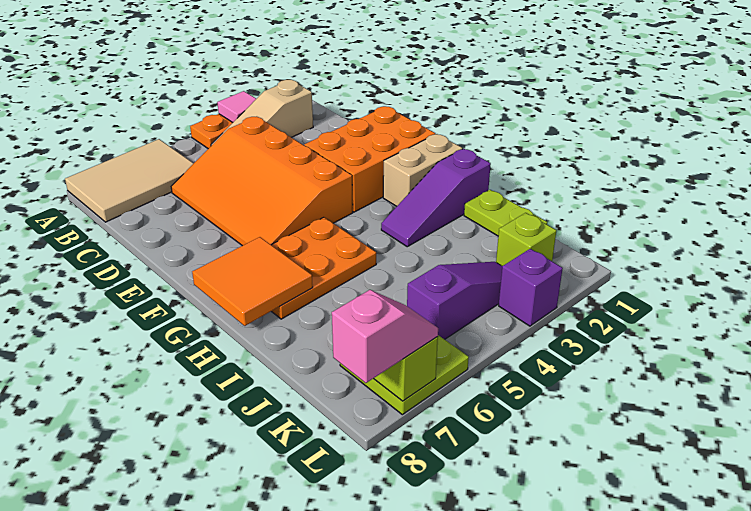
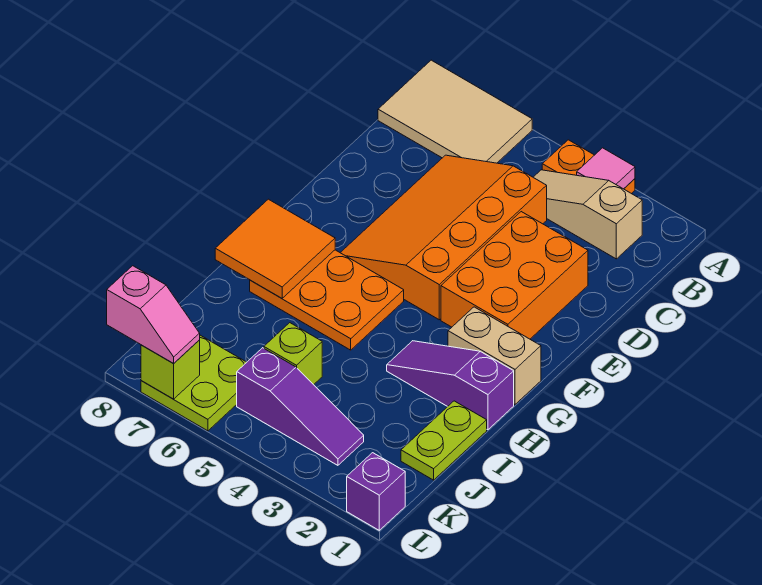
orange 2x3 brick [304,106,435,212] -> orange 2x3 brick turned to [441,212,588,339]
lime 1x1 brick [496,213,556,266] -> lime 1x1 brick moved to [264,323,322,385]
purple 1x1 brick [499,249,563,326] -> purple 1x1 brick moved to [347,453,405,530]

